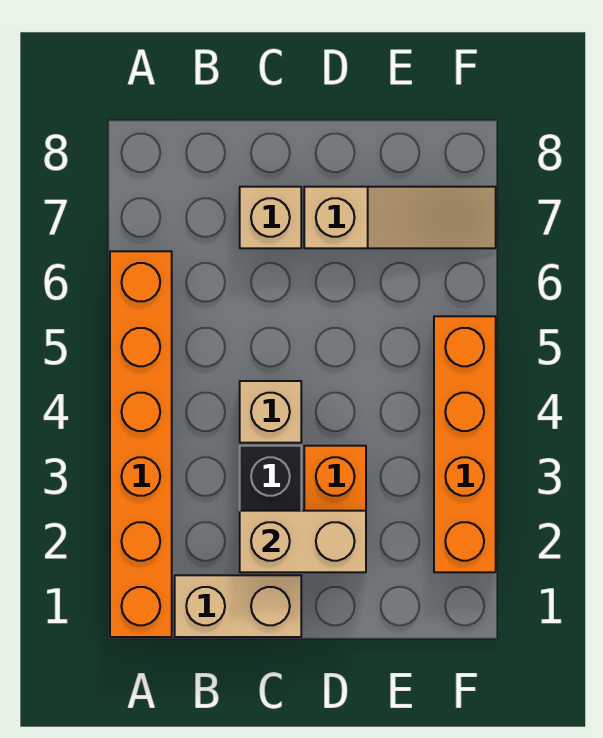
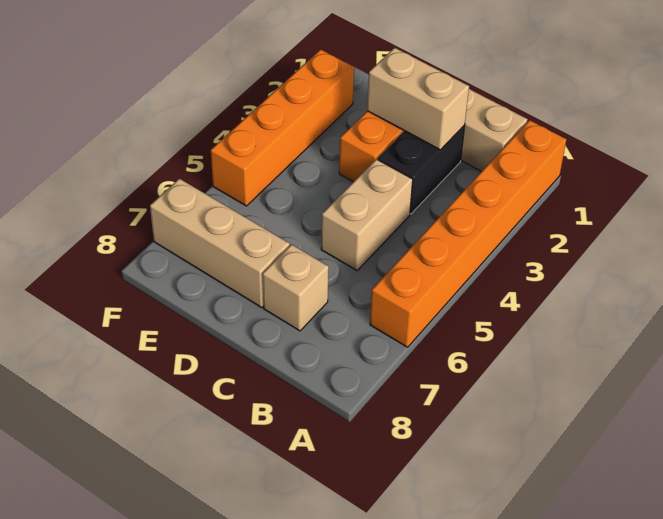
tan 1x1 brick [240,381,301,443] -> tan 1x2 brick [321,159,413,270]
tan 1x3 slope [304,187,496,248] -> tan 1x3 brick [150,179,290,308]

